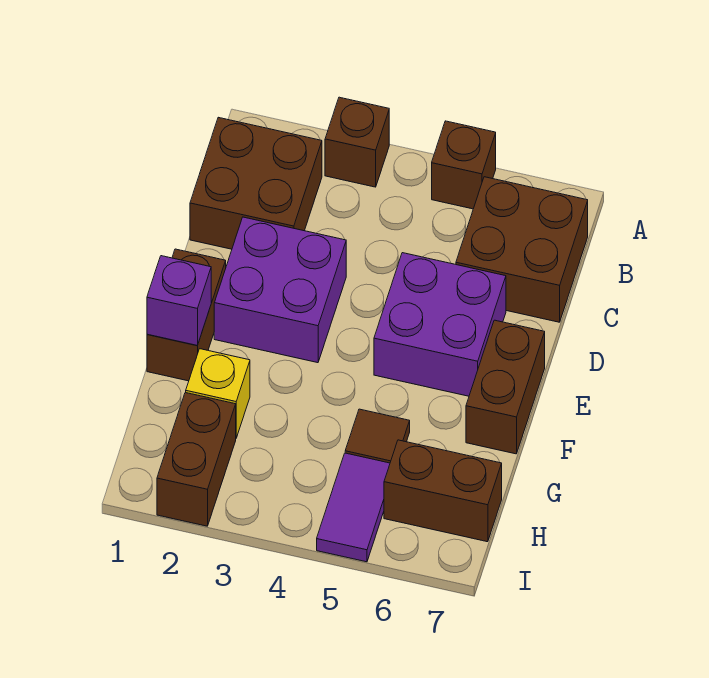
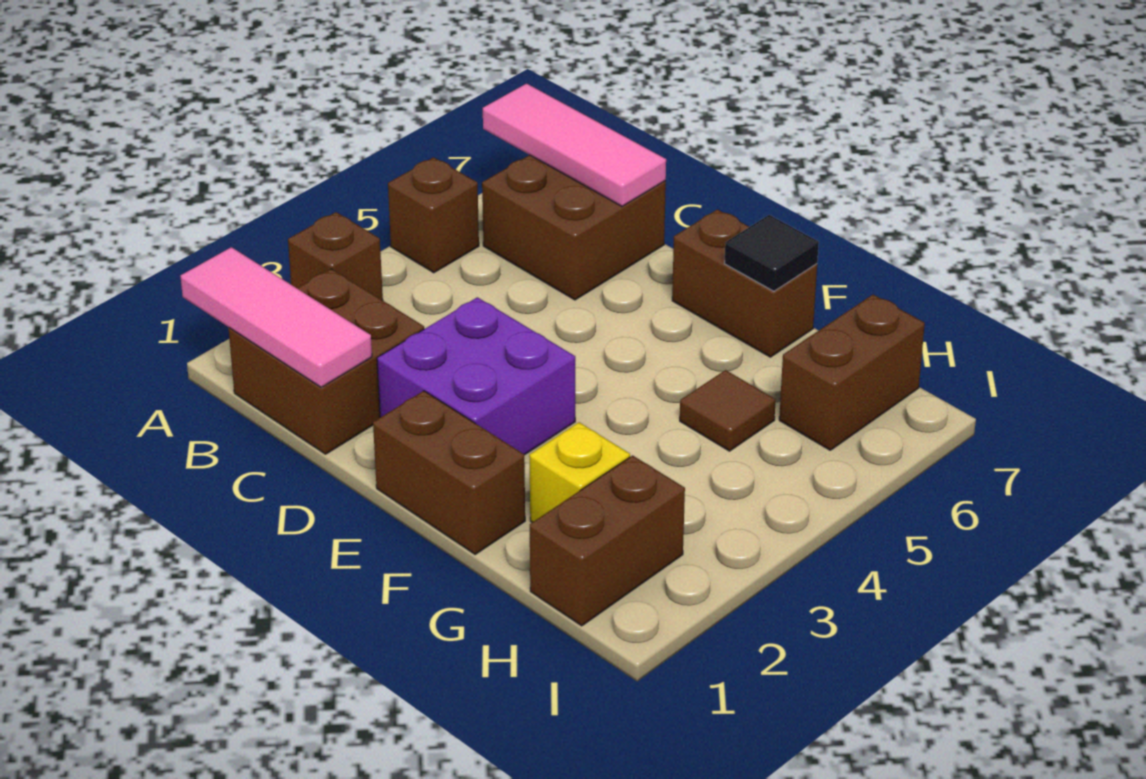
none -> pink 1x3 tile [180,247,372,387]
none -> pink 1x3 tile [483,84,666,206]
purple 2x2 brick [374,253,506,396] -> none
purple 1x1 brick [147,256,211,346] -> none
none -> black 1x1 tile [725,215,819,291]
brown 1x2 brick [157,393,236,526] -> brown 1x2 brick turned to [530,455,685,626]
purple 1x2 tile [317,453,390,562] -> none

